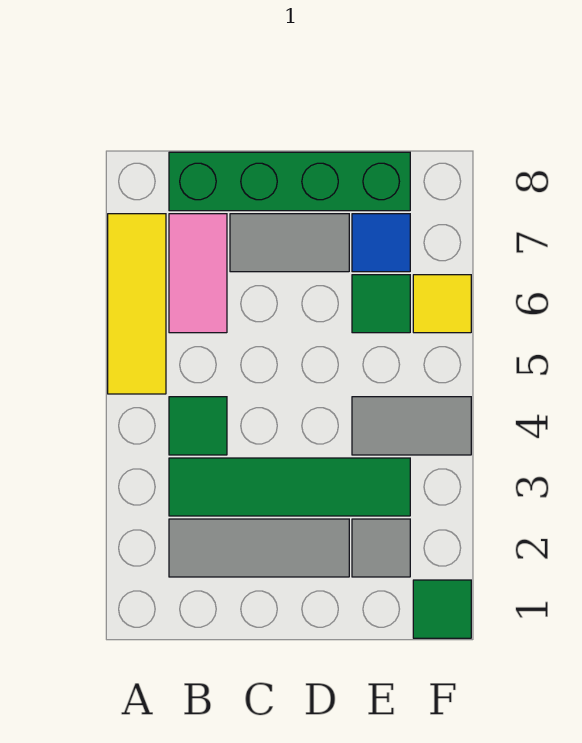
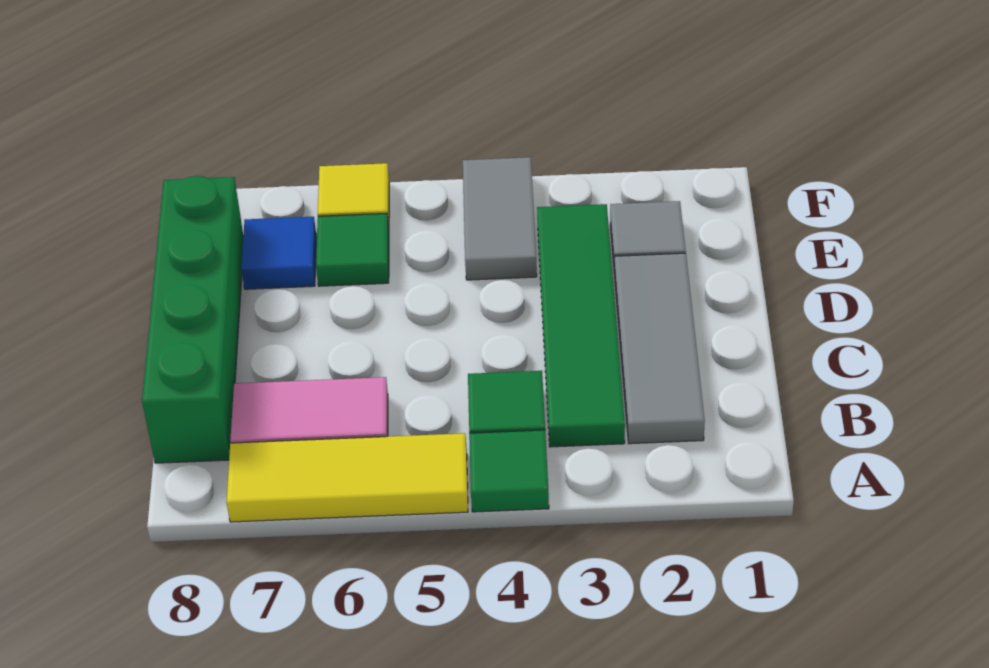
grey 1x2 tile [230,214,349,272] -> none
green 1x1 tile [413,580,471,638] -> green 1x1 tile moved to [469,430,549,512]

